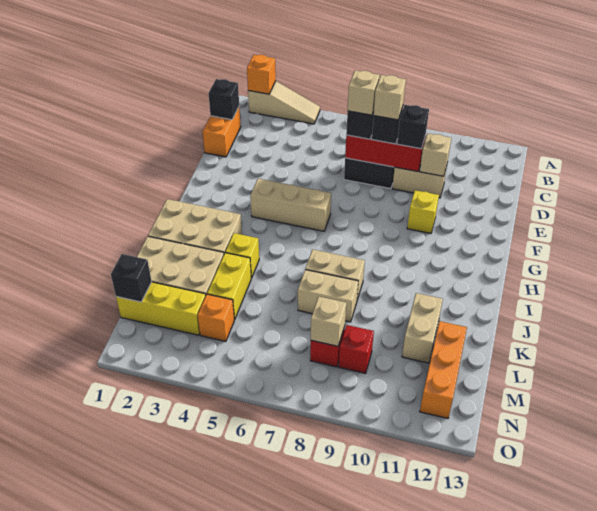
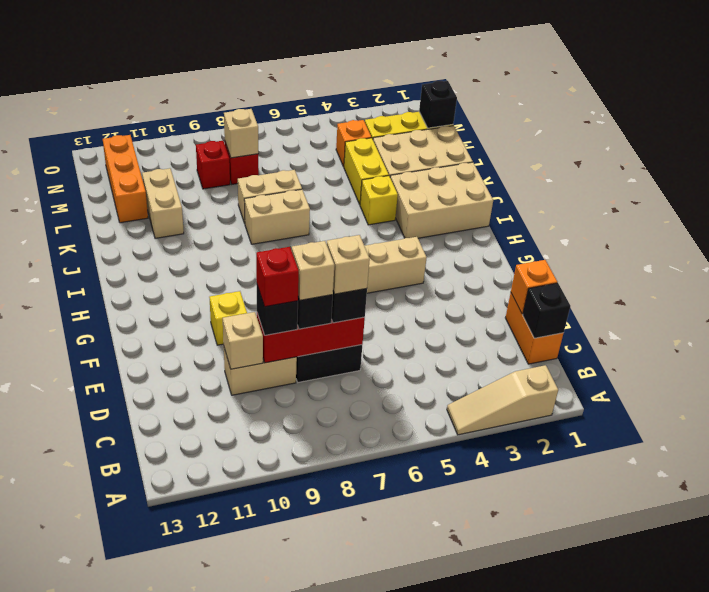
orange 1x1 brick [247,55,276,94] -> orange 1x1 brick moved to [511,260,557,314]
none -> red 1x1 brick [256,247,299,307]

